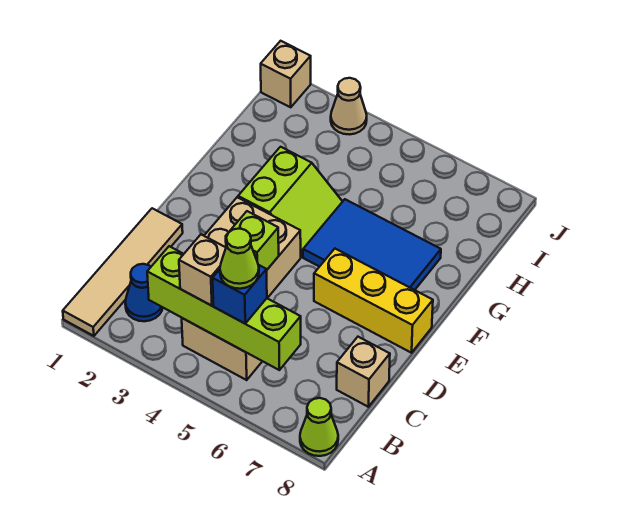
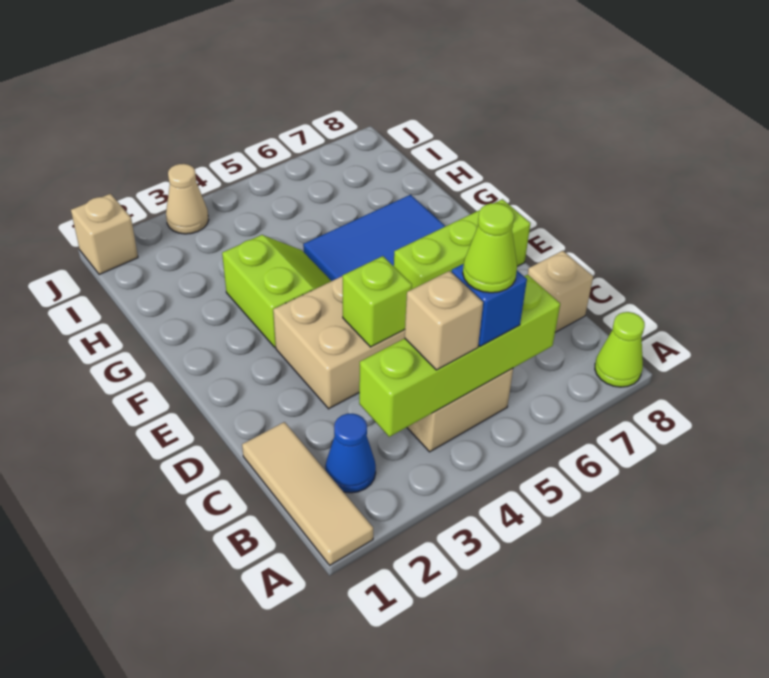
tan 1x4 tile [63,208,183,336] -> tan 1x3 tile [242,422,373,565]
yellow 1x3 brick [314,249,433,353] -> lime 1x3 brick [394,199,531,289]

